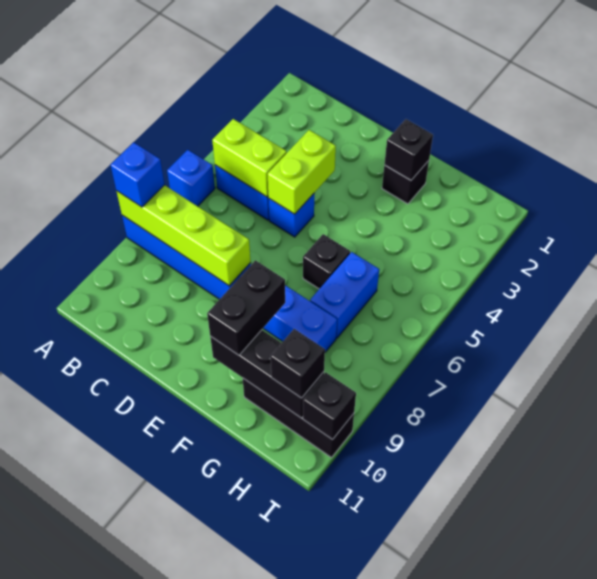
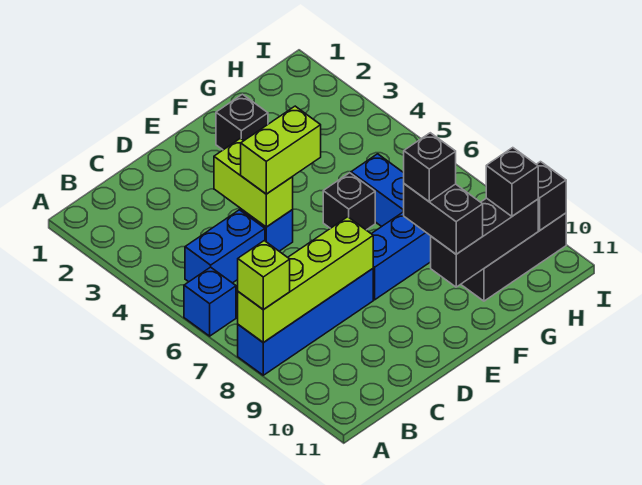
blue 1x1 brick [111,142,165,207] -> lime 1x1 brick [238,241,290,310]
lime 1x2 brick [212,119,287,197] -> lime 1x2 brick moved to [241,106,321,194]
black 1x1 brick [384,119,433,180] -> black 1x1 brick moved to [403,133,456,202]

